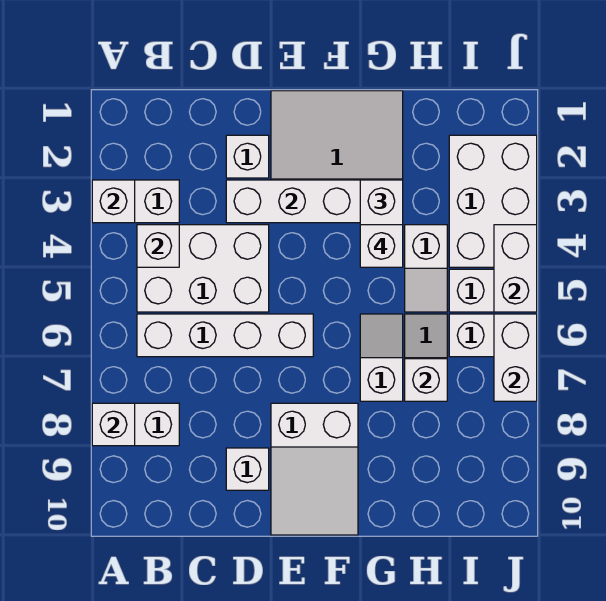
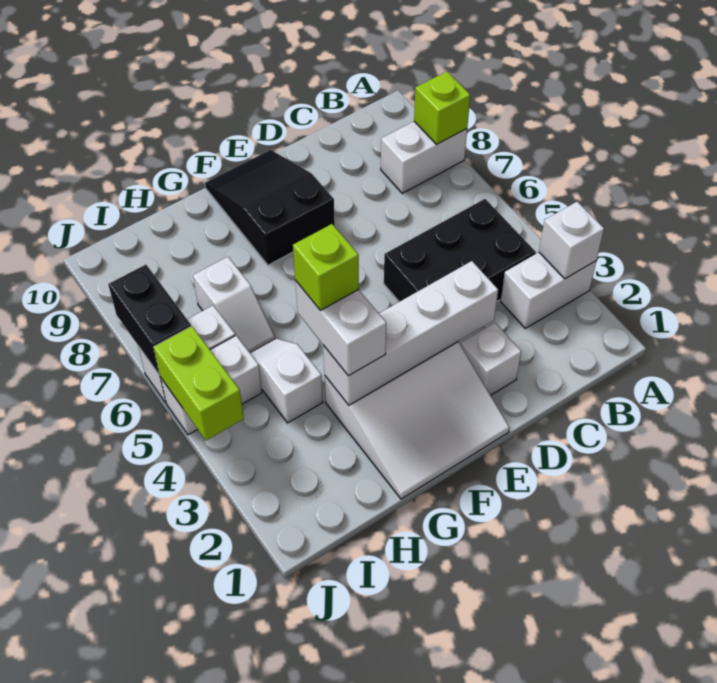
white 1x1 brick [92,403,135,446] -> lime 1x1 brick [414,72,470,144]
white 2x3 brick [137,225,269,312] -> black 2x3 brick [384,199,536,302]
white 1x1 brick [137,225,179,267] -> none
white 1x4 brick [137,314,313,357] -> none
white 1x1 brick [226,448,269,490] -> none
white 2x3 slope [271,403,358,535] -> black 2x3 slope [205,150,335,265]
white 1x1 brick [360,225,403,267] -> lime 1x1 brick [293,224,359,310]
white 1x2 slope [360,314,403,401] -> none
white 1x1 brick [405,359,447,401] -> none
white 2x3 brick [449,135,537,267] -> none
white 1x2 brick [494,225,537,312] -> lime 1x2 brick [154,326,244,440]
white 1x2 brick [494,314,537,401] -> black 1x2 brick [108,265,191,375]

